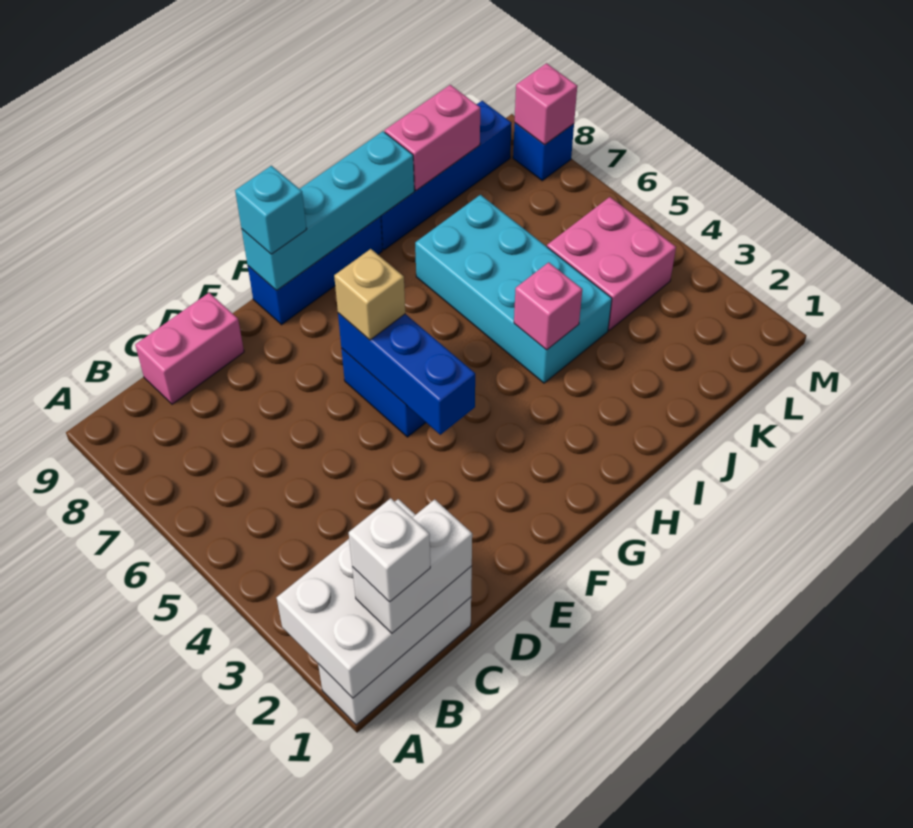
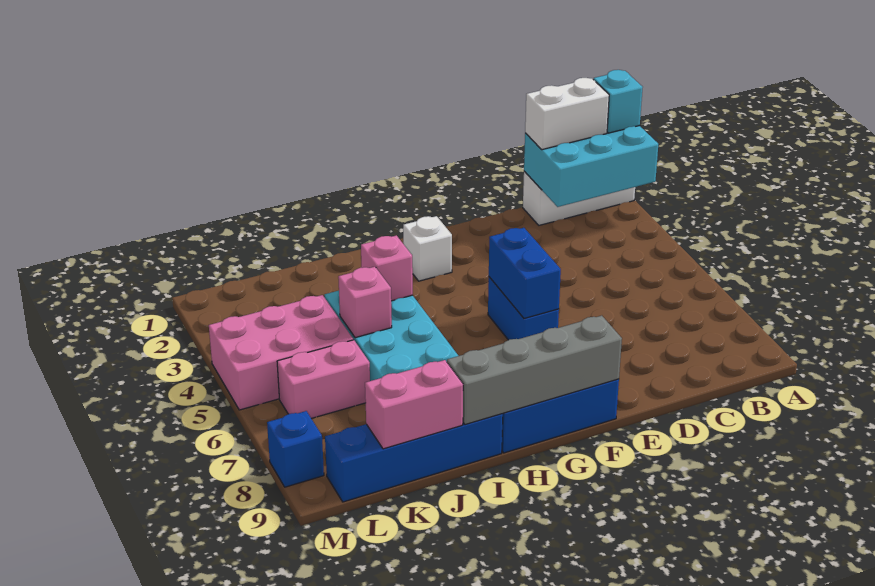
white 2x3 brick [277,499,472,698] -> cyan 2x3 brick [524,126,658,207]
white 1x1 brick [349,498,430,602] -> white 1x1 brick moved to [403,216,452,281]
pink 1x2 brick [135,293,244,404] -> pink 1x2 brick moved to [277,340,370,419]
blue 1x3 brick [338,313,475,435] -> blue 1x2 brick [489,228,561,319]
tan 1x1 brick [334,249,405,340] -> none
cyan 1x4 brick [242,131,414,291] -> grey 1x4 brick [447,316,622,425]
cyan 1x1 brick [235,166,307,254] -> cyan 1x1 brick moved to [593,70,643,133]
pink 2x2 brick [547,197,676,330] -> pink 2x3 brick [209,295,353,410]
pink 1x1 brick [515,63,577,145] -> pink 1x1 brick moved to [338,267,392,338]

